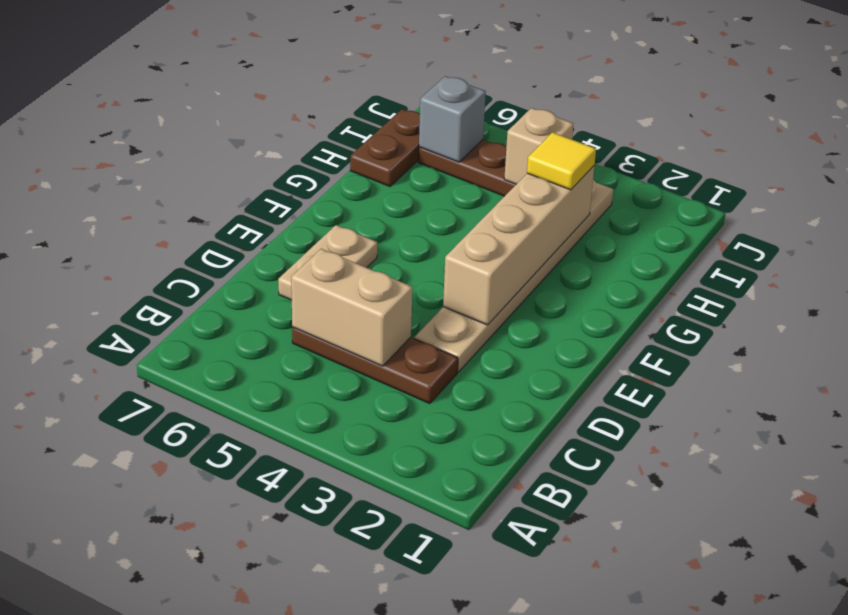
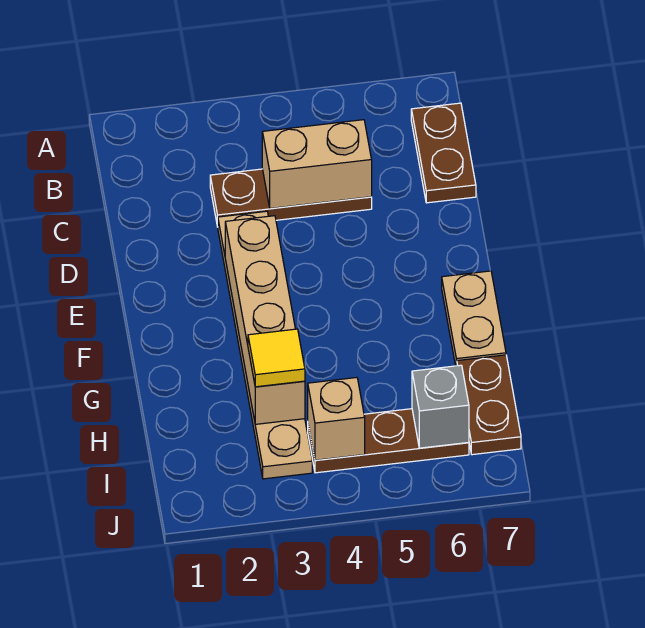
none -> brown 1x2 plate [411,103,476,203]
tan 1x2 plate [278,225,377,300] -> tan 1x2 plate moved to [442,271,506,366]

